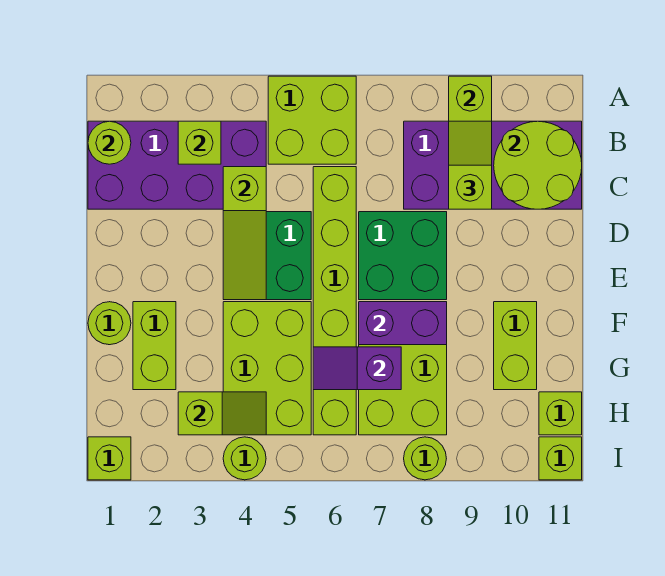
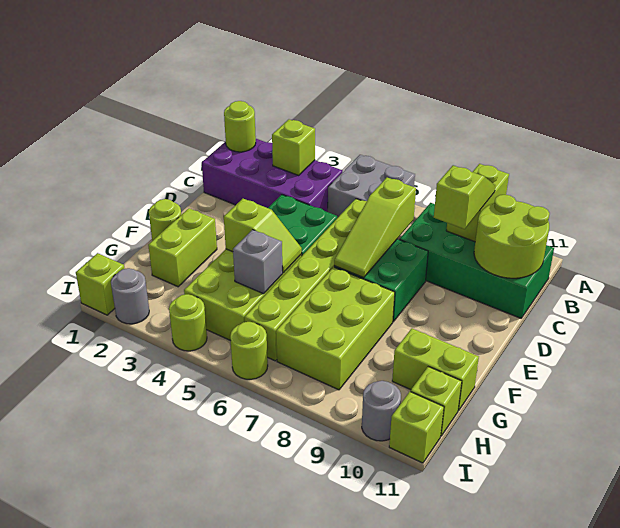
lime 2x2 brick [268,76,356,164] -> grey 2x2 brick [328,155,415,218]
purple 2x4 brick [404,121,582,209] -> green 2x4 brick [400,203,554,318]
lime 1x3 slope [223,167,266,300] -> lime 1x3 slope moved to [334,177,416,278]
purple 1x2 brick [359,302,447,345] -> none
lime 1x2 brick [494,302,537,390] -> lime 1x2 brick turned to [392,329,479,411]
none -> grey 1x1 brick [233,230,283,294]
purple 1x2 slope [313,347,401,390] -> none
lime 1x2 slope [178,392,266,435] -> lime 1x2 slope moved to [224,199,302,273]
none -> grey 1x1 round brick [111,268,149,324]
lime 1x1 round brick [404,437,446,480] -> lime 1x1 round brick moved to [230,322,268,379]
none -> grey 1x1 round brick [362,381,401,441]

